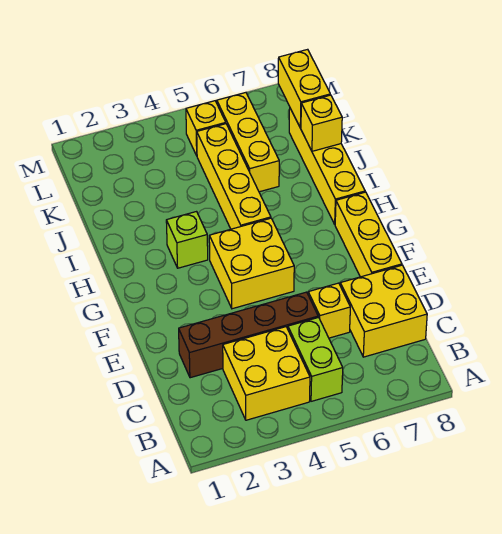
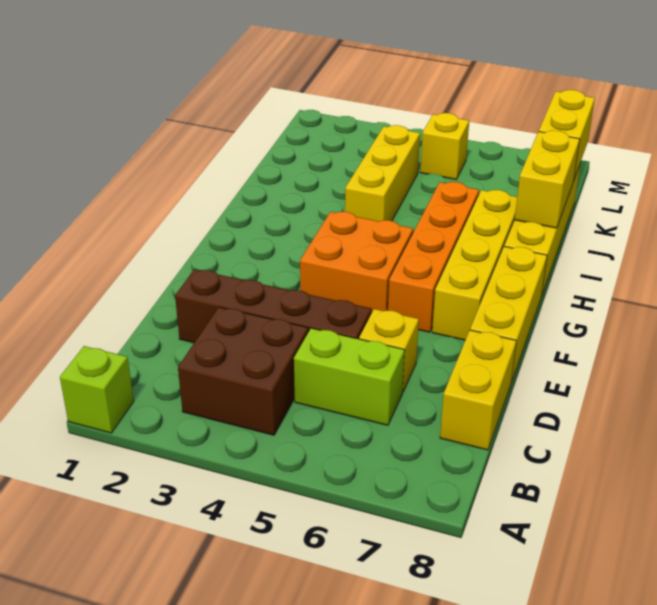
yellow 2x2 brick [223,327,310,420] -> brown 2x2 brick [178,307,309,435]
lime 1x2 brick [288,317,343,401] -> lime 1x2 brick turned to [294,328,405,425]
yellow 2x2 brick [340,265,427,357] -> yellow 1x2 brick [440,330,516,450]
yellow 2x2 brick [209,218,294,309] -> orange 2x2 brick [300,212,413,312]
none -> orange 1x4 brick [388,182,479,332]
lime 1x1 brick [166,212,208,268] -> lime 1x1 brick moved to [60,346,134,433]
yellow 1x4 brick [197,124,271,229] -> yellow 1x4 brick moved to [432,190,517,340]
yellow 1x3 brick [217,92,279,192] -> yellow 1x3 brick moved to [345,125,420,221]
yellow 1x1 brick [301,95,342,151] -> yellow 1x2 brick [515,131,580,228]

